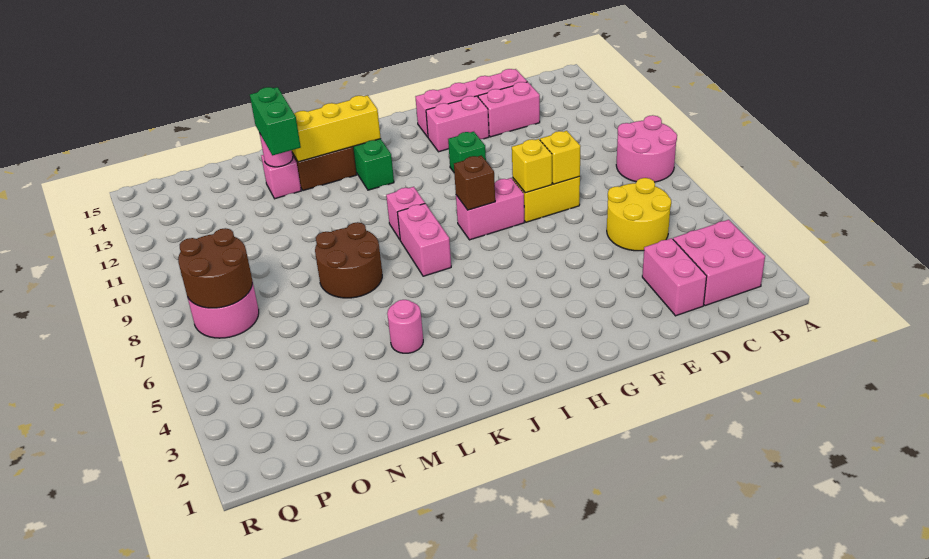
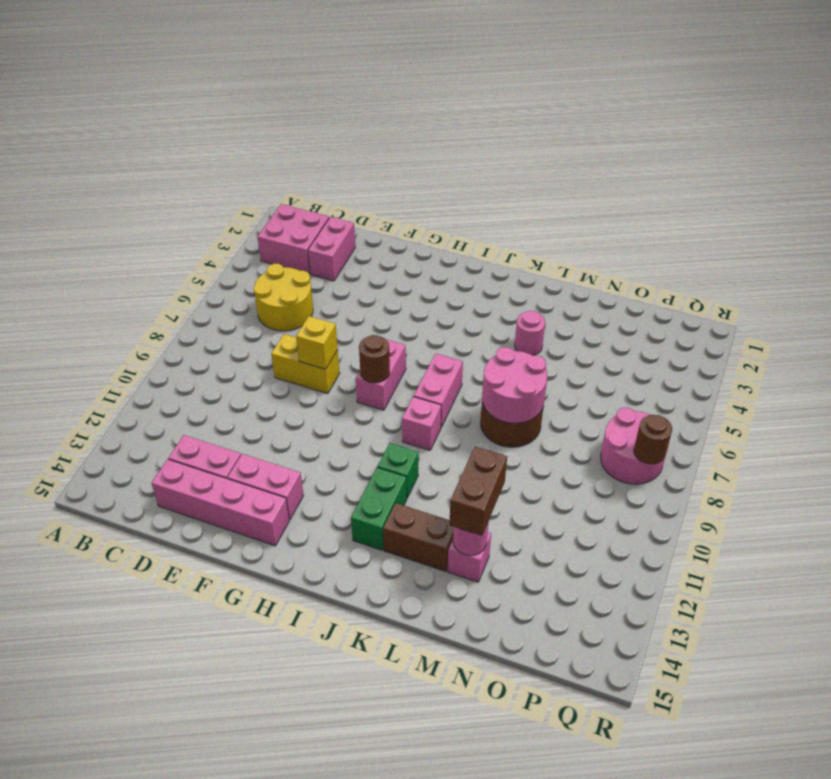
pink 2x2 round brick [616,115,677,182] -> pink 2x2 round brick moved to [482,347,547,423]
yellow 1x1 brick [540,131,580,184] -> none
pink 1x2 brick [456,178,525,240] -> pink 1x2 brick turned to [356,339,406,410]
green 1x1 brick [448,132,486,172] -> green 1x1 brick moved to [377,443,419,498]
brown 1x1 brick [454,156,495,210] -> brown 1x1 round brick [359,335,390,383]
yellow 1x3 brick [292,96,381,162] -> none
green 1x2 brick [250,87,301,155] -> brown 1x2 brick [449,447,507,536]
brown 2x2 round brick [178,228,252,308] -> brown 1x1 round brick [634,415,672,464]

